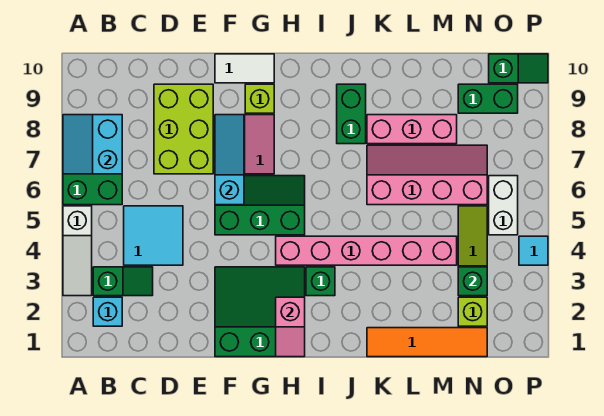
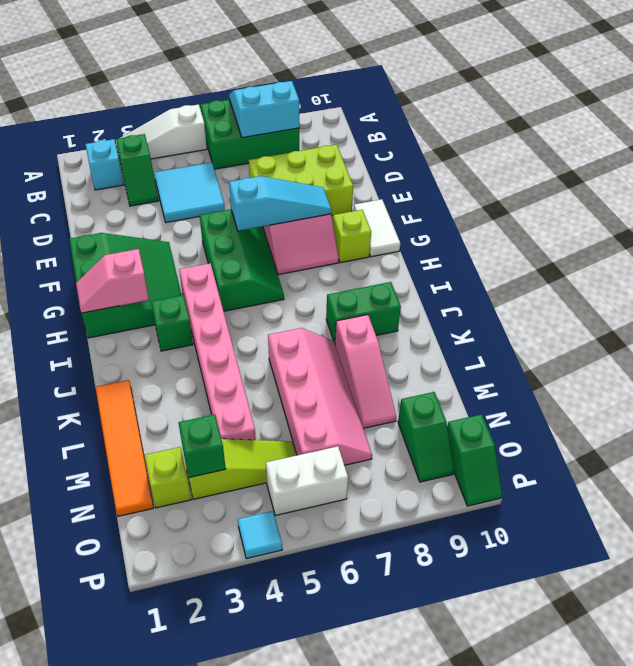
pink 1x3 brick [367,115,457,144] -> pink 1x3 slope [335,315,396,428]
green 1x2 brick [458,84,518,113] -> green 1x2 slope [398,392,454,482]

